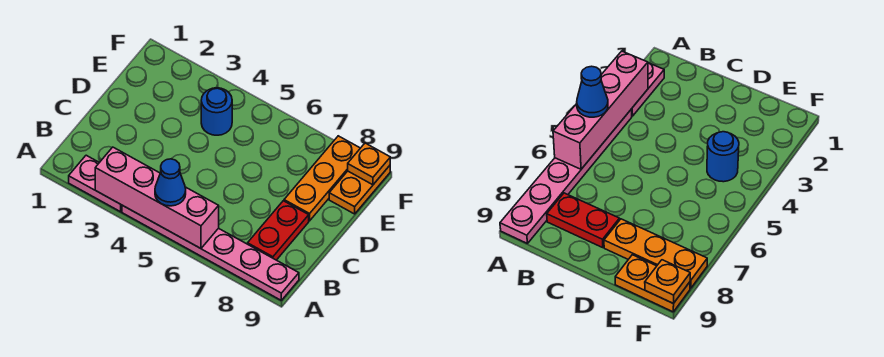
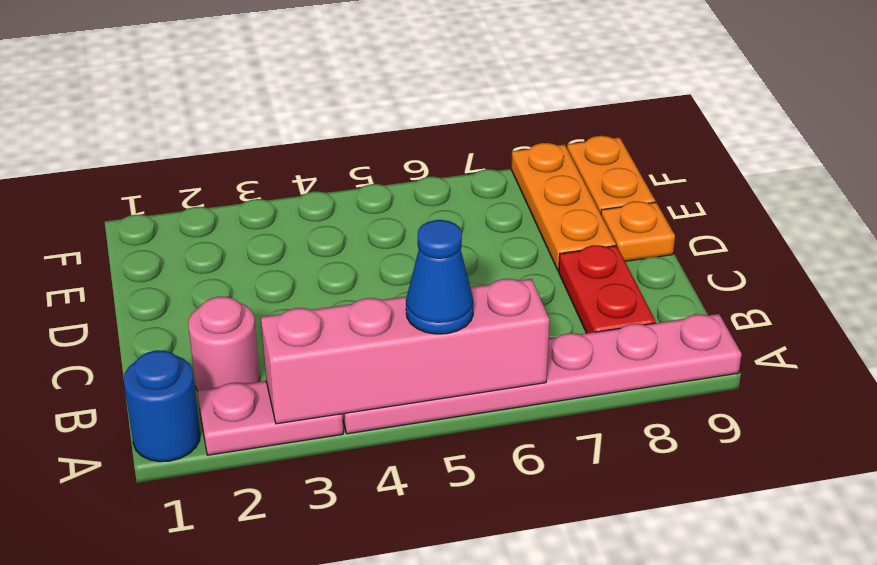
none -> pink 1x1 round brick [188,297,260,391]
blue 1x1 round brick [201,88,232,135] -> blue 1x1 round brick moved to [124,350,200,462]
orange 1x1 plate [348,143,390,185] -> orange 1x1 plate moved to [601,201,675,261]

